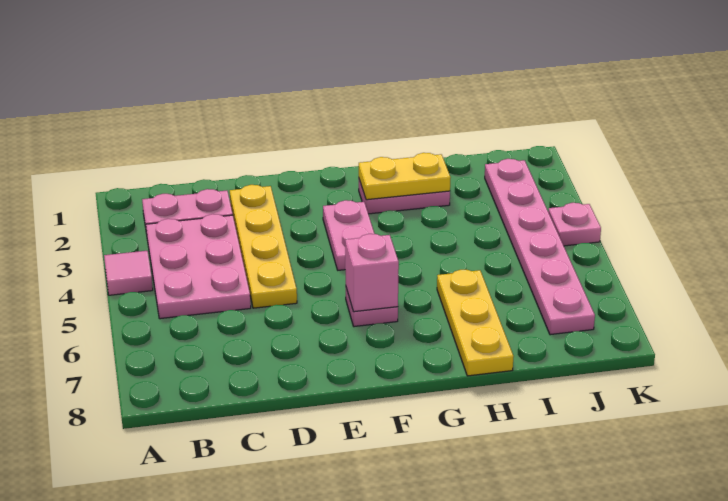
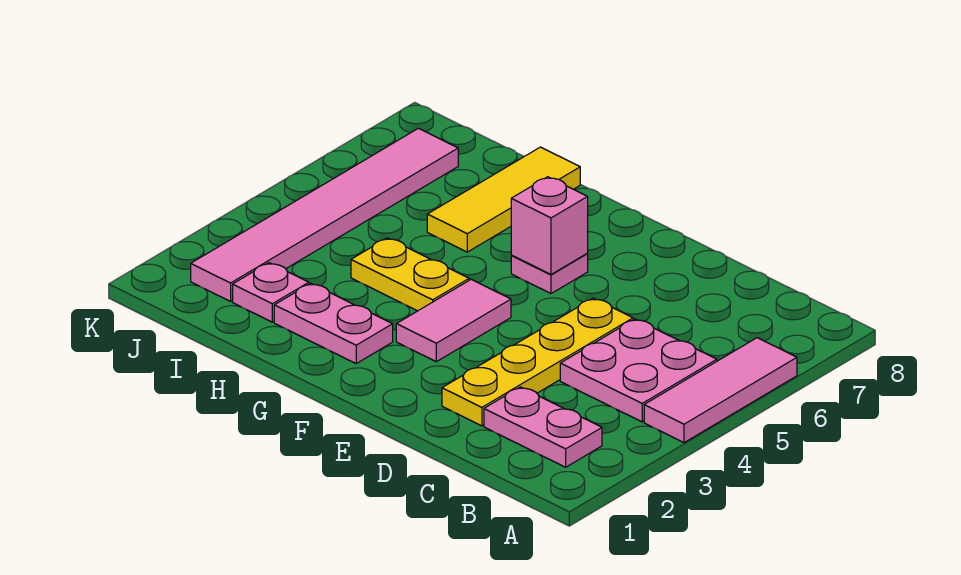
pink 1x1 tile [104,251,153,295] -> pink 1x3 tile [644,338,797,443]
pink 2x3 plate [146,214,251,319] -> pink 2x2 plate [560,319,717,422]
pink 1x2 plate [323,200,375,270] -> pink 1x2 tile [396,279,511,362]
yellow 1x2 plate [359,153,451,200] -> yellow 1x2 plate moved to [351,238,469,311]
yellow 1x3 plate [437,270,514,376] -> yellow 1x3 tile [427,147,580,252]
pink 1x6 plate [485,159,595,335] -> pink 1x6 tile [191,128,458,301]
pink 1x1 plate [548,203,601,246] -> pink 1x1 plate moved to [233,263,309,322]

